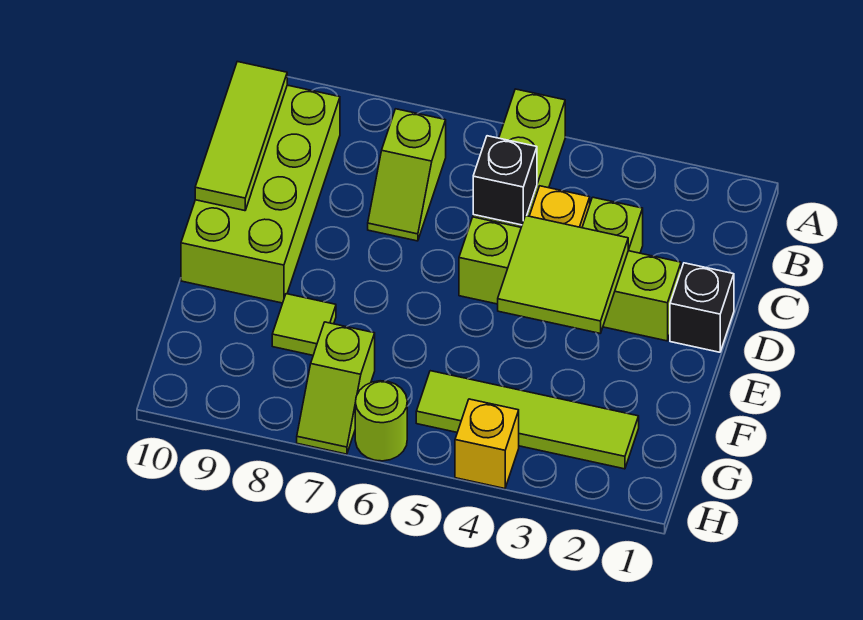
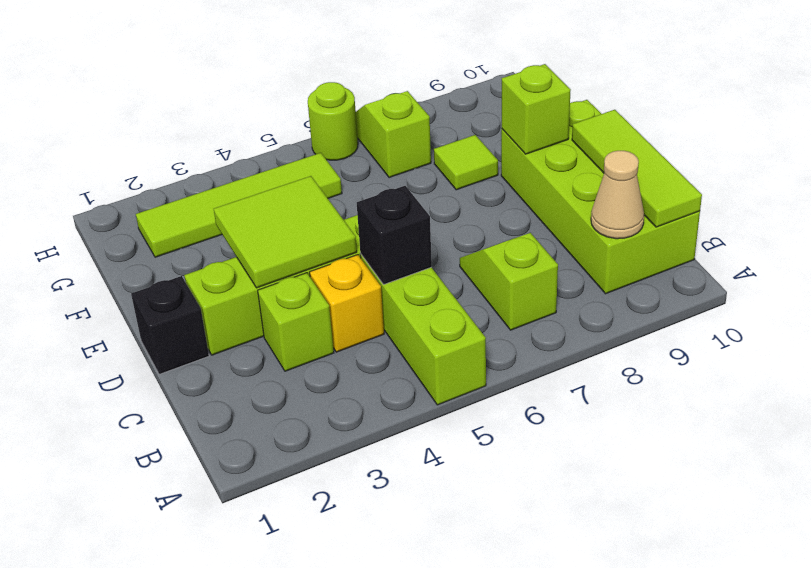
none -> tan 1x1 cone [591,151,644,239]
none -> lime 1x1 brick [502,64,571,154]
yellow 1x1 brick [455,399,519,489] -> none

